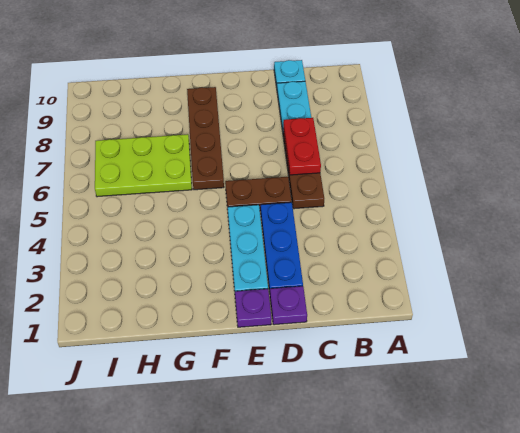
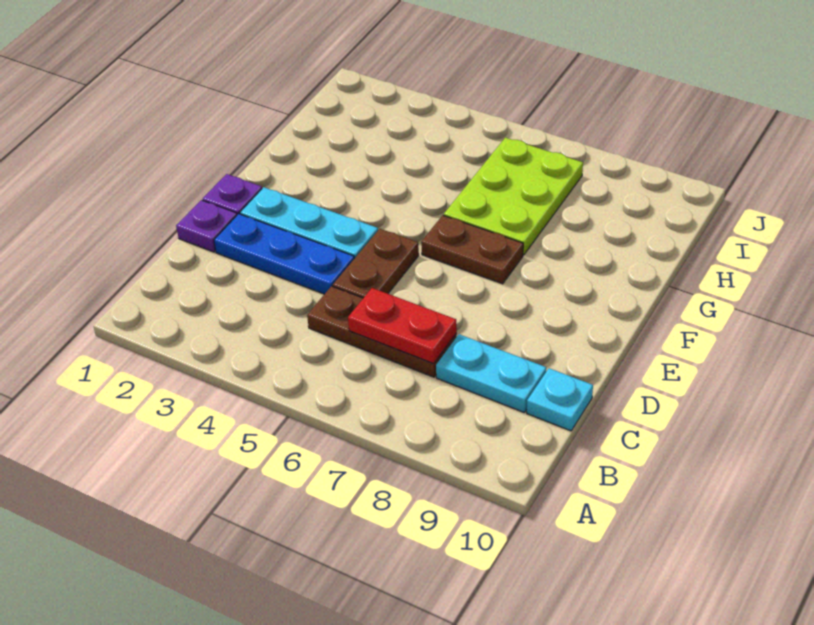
brown 1x4 plate [187,87,224,190] -> brown 1x2 plate [421,215,523,284]

